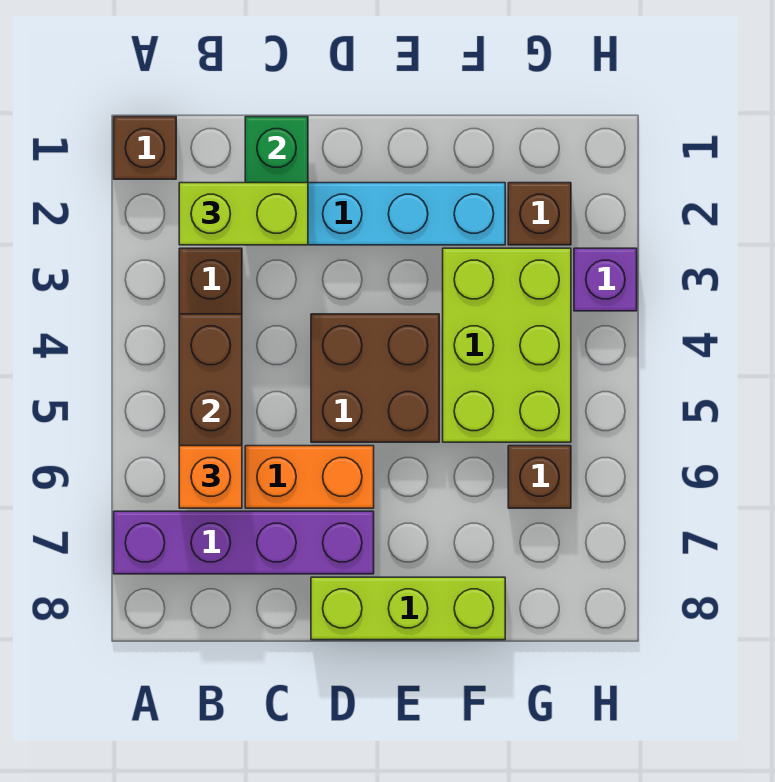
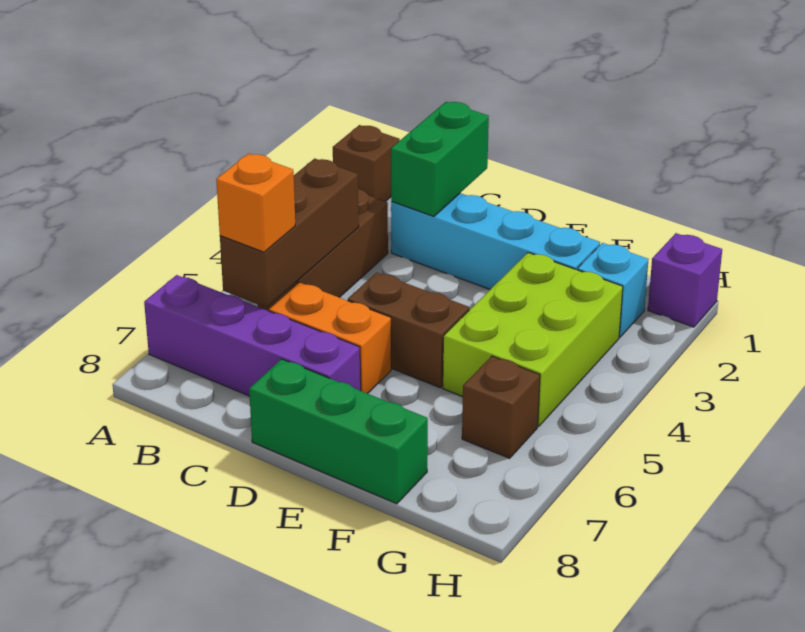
lime 1x2 brick [179,183,308,245] -> none
brown 2x2 brick [311,314,439,442] -> brown 1x2 brick [348,272,469,388]
lime 1x3 brick [311,577,505,640] -> green 1x3 brick [249,359,428,504]
brown 1x1 brick [508,183,571,245] -> cyan 1x1 brick [577,243,649,337]
purple 1x1 brick [574,248,637,311] -> purple 1x1 brick moved to [648,233,722,327]

